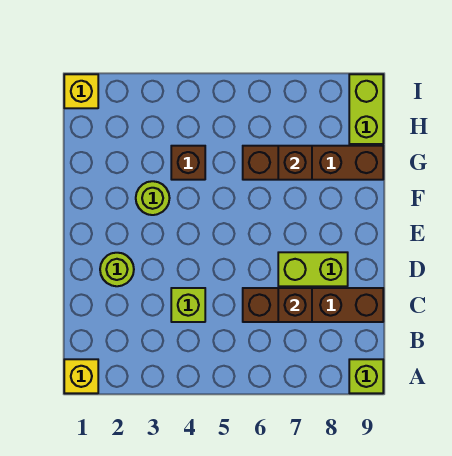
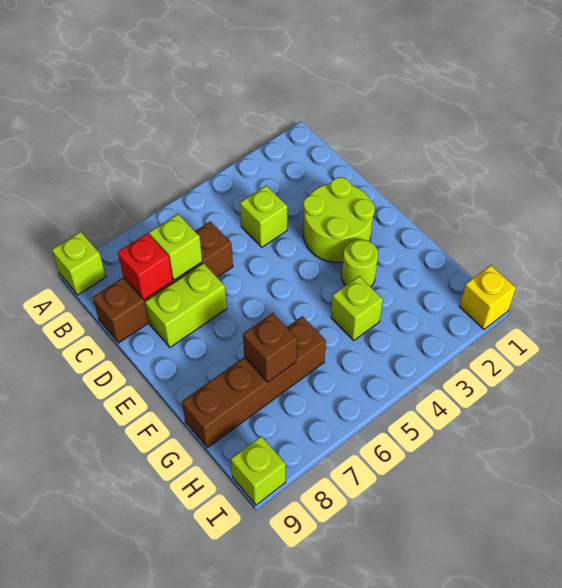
yellow 1x1 brick [64,359,98,393] -> none
brown 1x1 brick [278,288,312,322] -> lime 1x1 brick [149,214,202,280]
none -> red 1x1 brick [118,233,173,300]
lime 1x1 round brick [100,253,134,286] -> lime 2x2 round brick [303,177,375,262]
brown 1x1 brick [171,146,205,180] -> lime 1x1 brick [331,276,383,340]
lime 1x2 brick [349,74,383,144] -> lime 1x1 brick [231,436,286,505]

